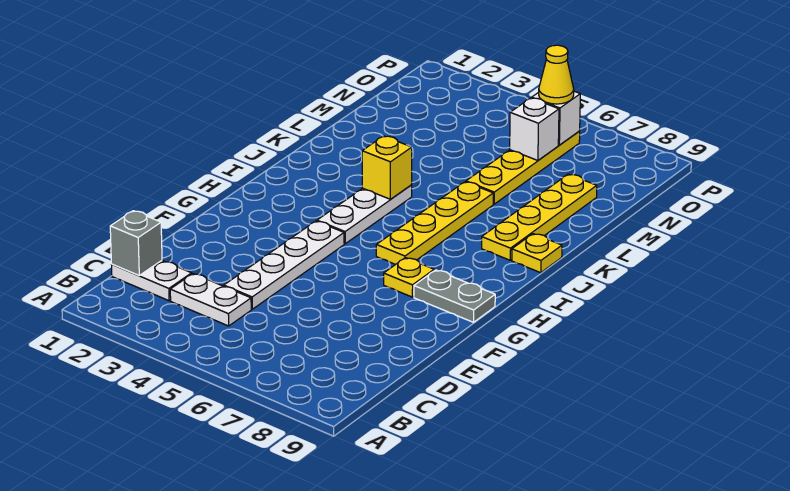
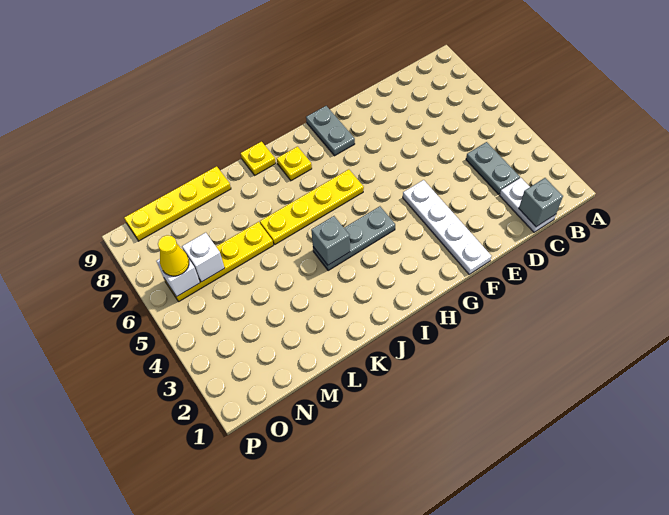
white 1x2 plate [170,274,251,326] -> grey 1x2 plate [466,142,520,195]
white 1x4 plate [224,221,344,309] -> white 1x4 plate turned to [403,180,491,274]
yellow 1x1 plate [384,258,434,297] -> yellow 1x1 plate moved to [277,147,312,181]
white 1x3 plate [317,185,412,244] -> grey 1x3 plate [313,206,395,270]
yellow 1x1 brick [362,136,412,199] -> grey 1x1 brick [311,216,350,265]
yellow 1x4 plate [482,174,597,260] -> yellow 1x4 plate moved to [124,166,231,241]

